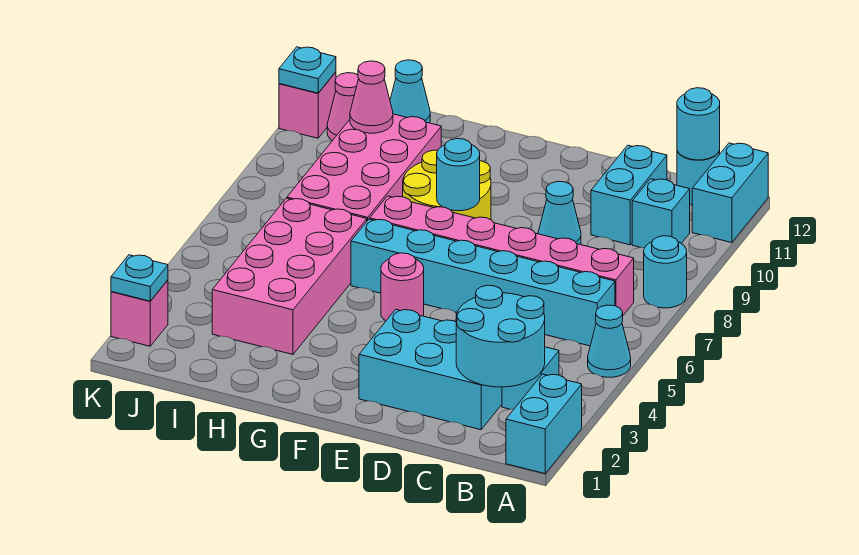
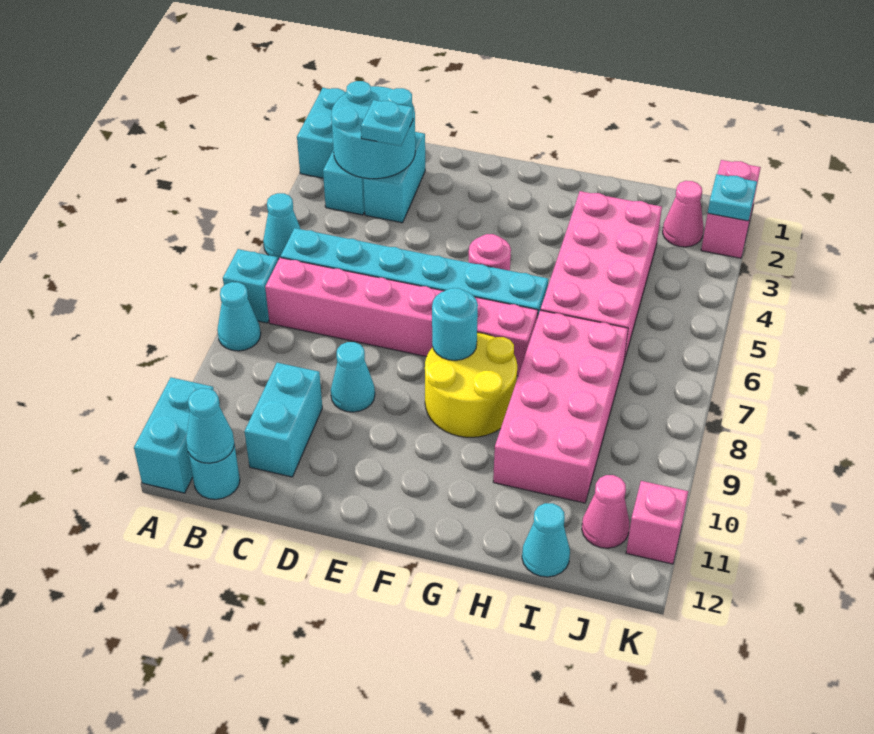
cyan 1x1 round brick [644,236,687,308] -> cyan 1x1 cone [217,282,261,351]
cyan 1x1 brick [632,179,690,248] -> cyan 1x1 brick moved to [223,249,278,323]
cyan 1x1 round brick [677,88,720,160] -> cyan 1x1 cone [186,388,234,463]
cyan 2x3 brick [359,309,502,430] -> cyan 1x2 brick [363,132,425,223]
pink 1x1 cone [350,61,393,133] -> pink 1x1 cone moved to [663,181,703,247]
pink 1x1 brick [111,280,168,346] -> pink 1x2 brick [701,160,761,258]
cyan 1x1 plate [279,47,336,93] -> cyan 1x1 plate moved to [361,100,413,146]

